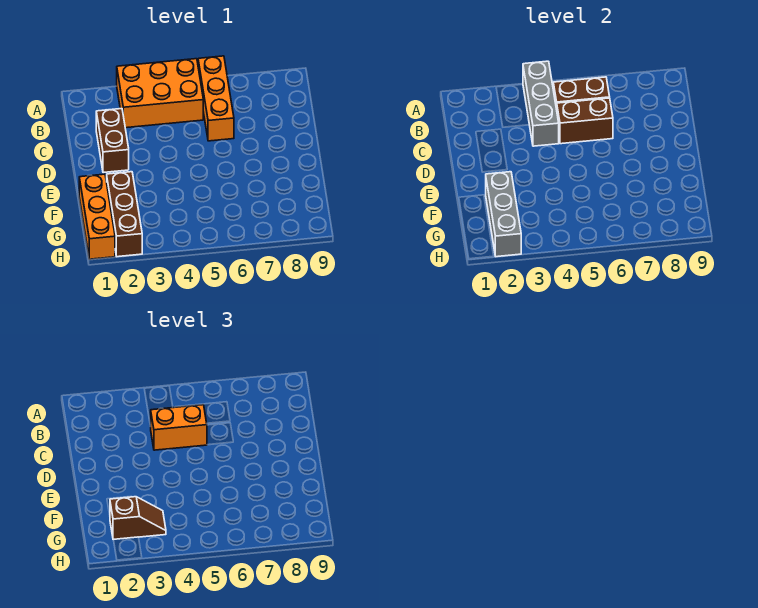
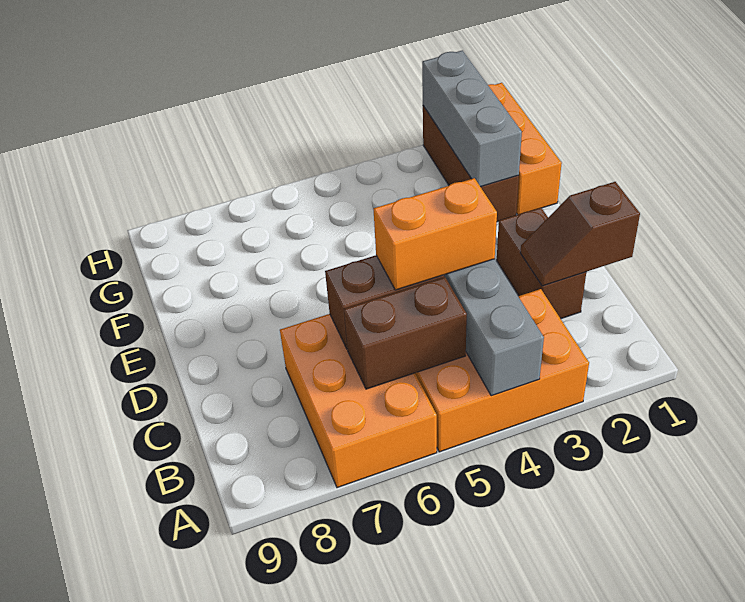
orange 1x3 brick [198,56,234,141] -> orange 2x3 brick [280,314,437,488]
brown 1x2 slope [110,497,166,540] -> brown 1x2 slope moved to [520,182,640,286]

